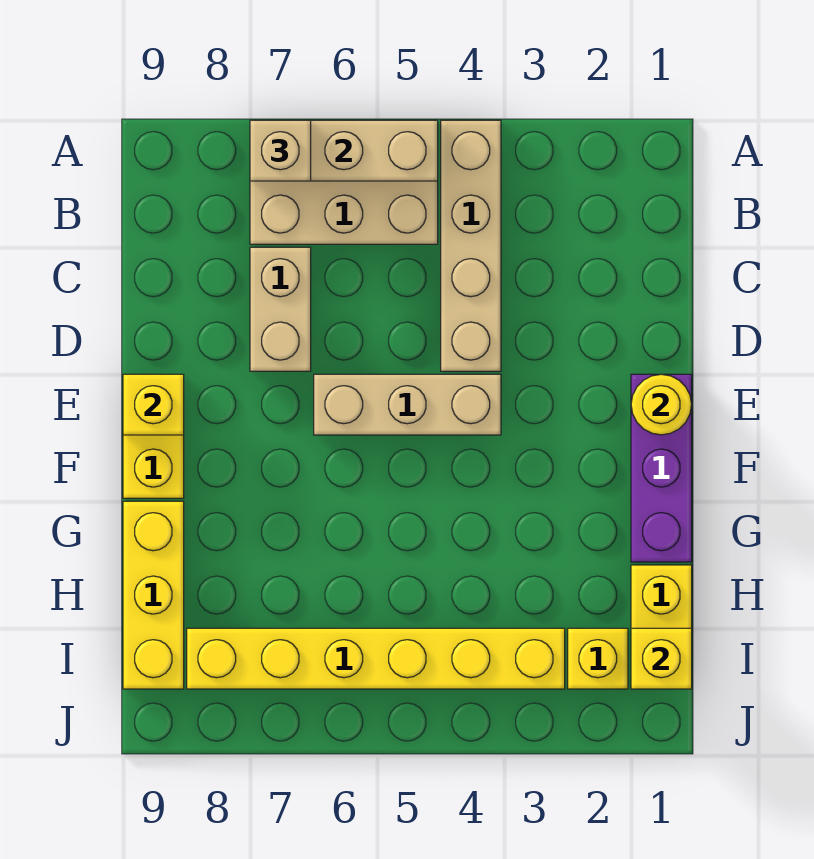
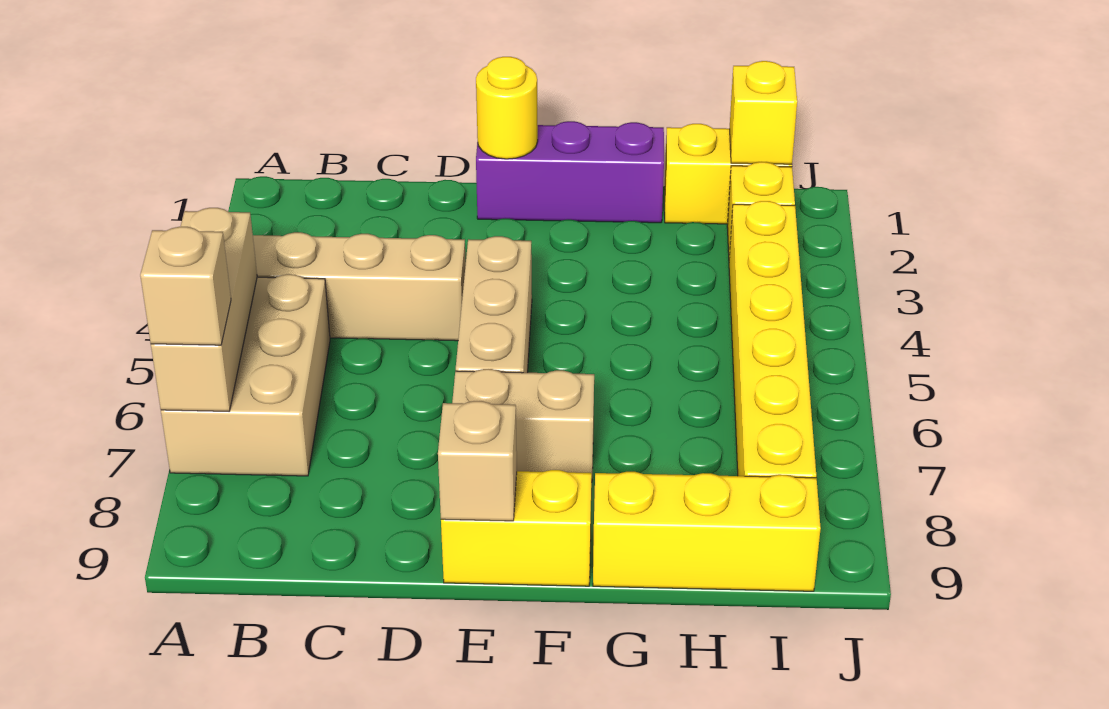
tan 1x2 brick [250,247,311,371] -> tan 1x2 brick moved to [452,369,594,482]
yellow 1x1 brick [123,374,184,435] -> tan 1x1 brick [438,401,517,521]

